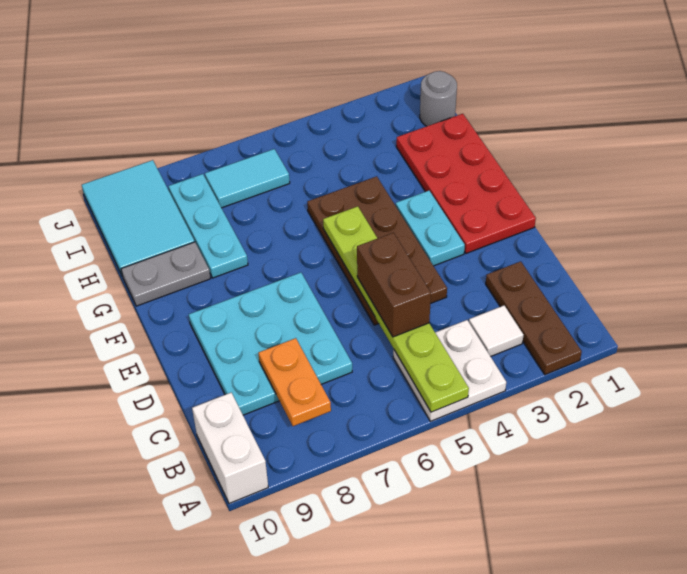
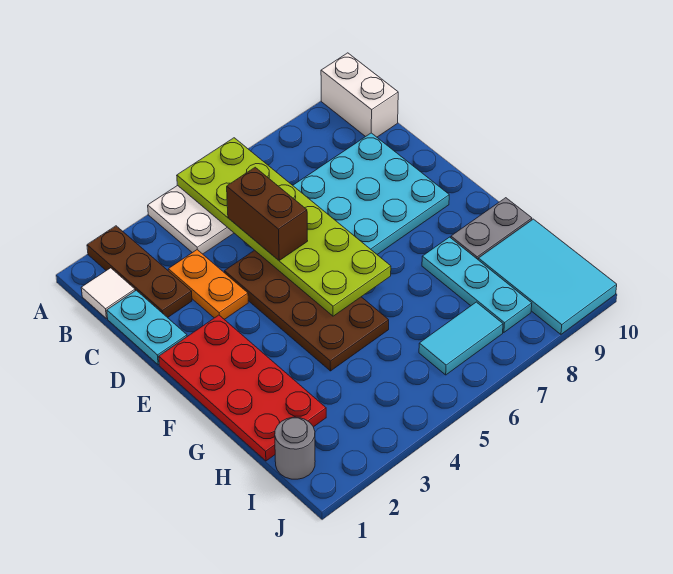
lime 1x6 plate [323,206,469,412] -> lime 2x6 plate [177,138,391,316]
white 1x1 tile [469,306,523,357] -> white 1x1 tile moved to [81,268,135,319]
orange 1x2 plate [258,338,331,426] -> orange 1x2 plate moved to [168,250,248,319]
cyan 1x2 plate [396,191,465,266] -> cyan 1x2 plate moved to [107,290,187,365]

